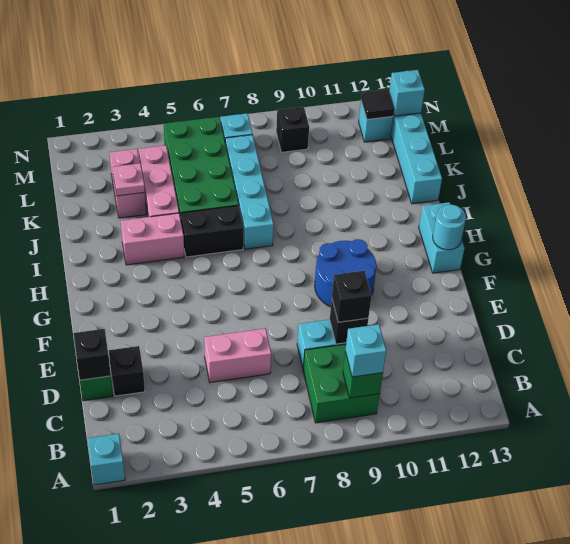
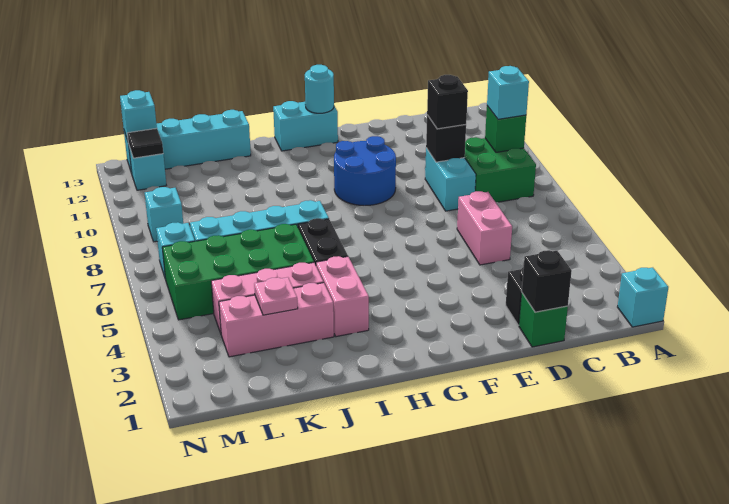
pink 1x2 brick [110,149,146,218] -> pink 1x3 brick [219,283,334,357]
black 1x1 brick [276,107,309,152] -> cyan 1x1 brick [145,187,183,242]

